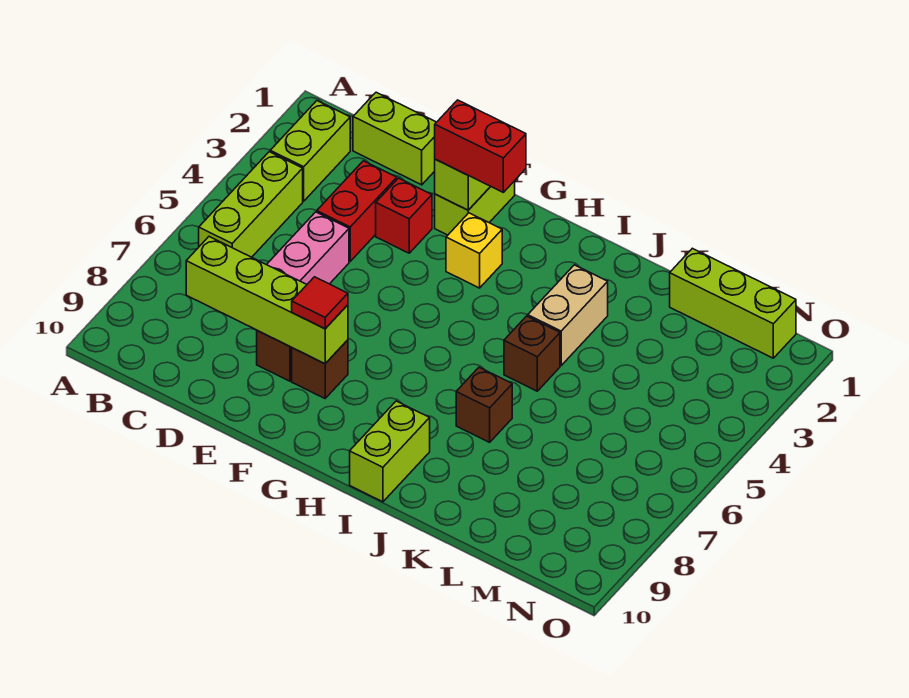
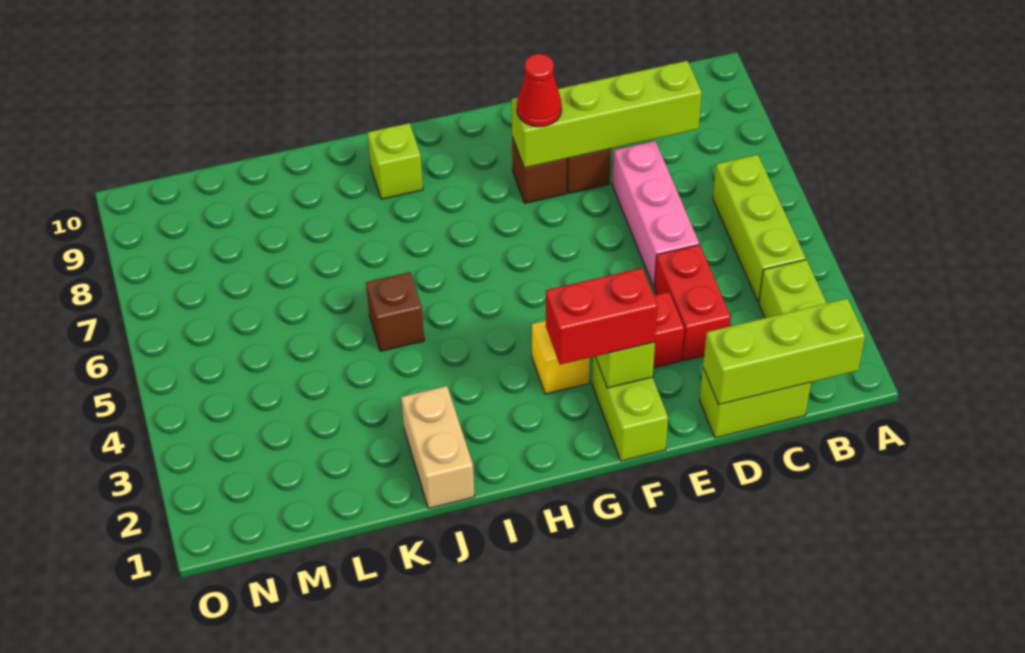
red 1x1 tile [292,277,348,329] -> red 1x1 cone [517,54,562,127]
lime 1x2 brick [350,401,430,502] -> lime 1x1 brick [368,123,423,199]
tan 1x2 brick [528,265,608,366] -> tan 1x2 brick moved to [401,386,474,508]
brown 1x1 brick [456,367,512,442] -> none
lime 1x3 brick [670,248,796,358] -> lime 1x3 brick moved to [703,299,865,405]

